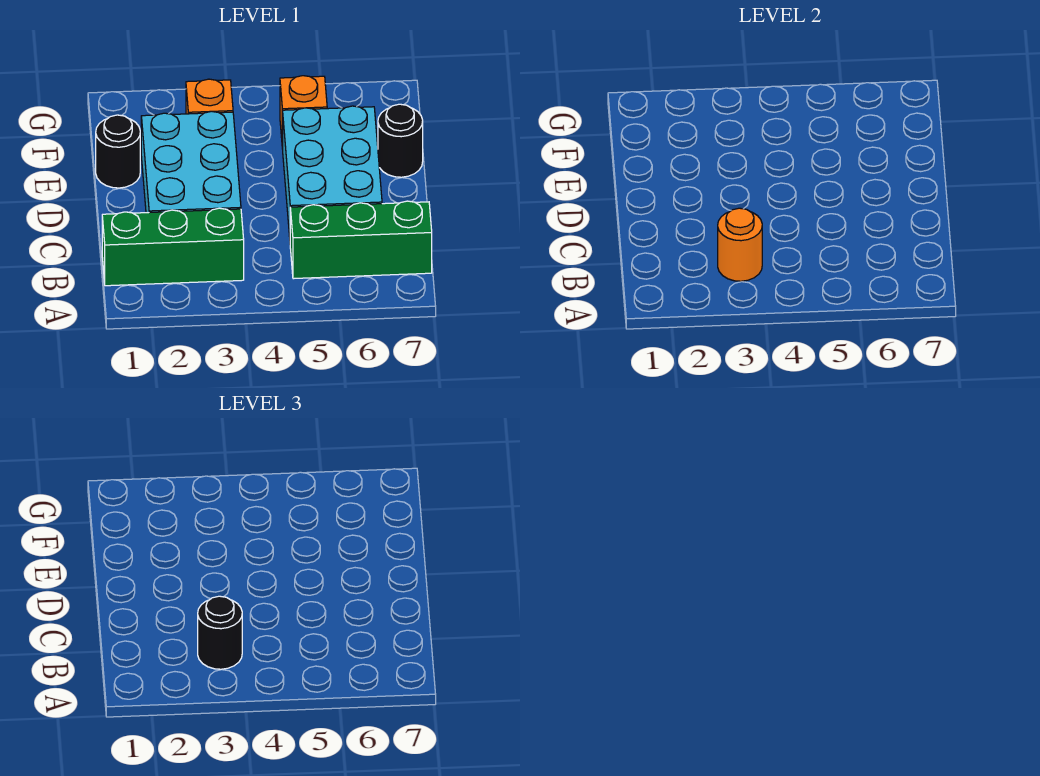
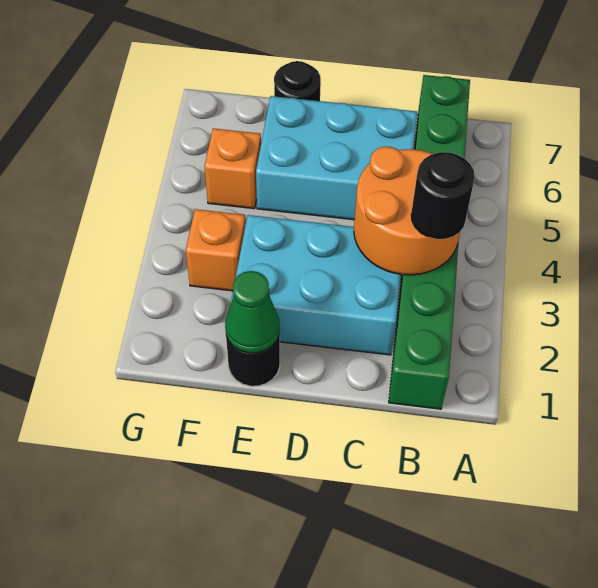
orange 1x1 round brick [718,208,762,281] -> orange 2x2 round brick [354,147,460,275]
none -> green 1x1 cone [225,271,280,353]

